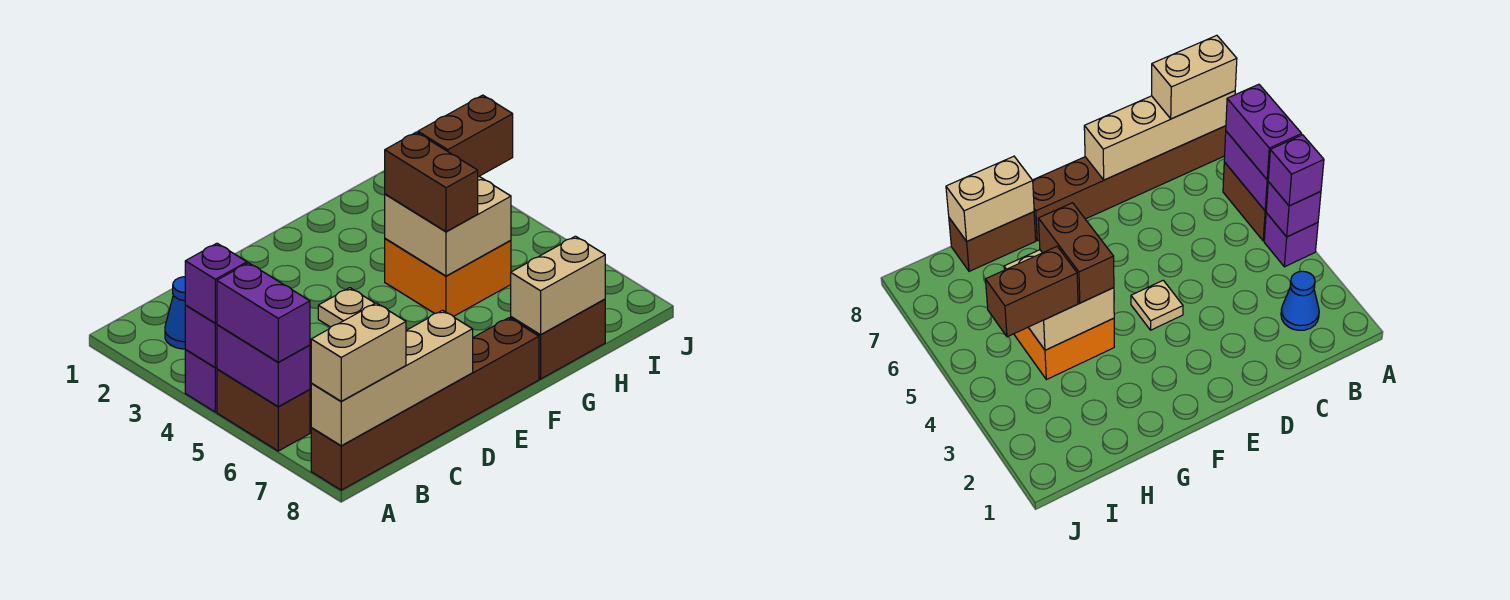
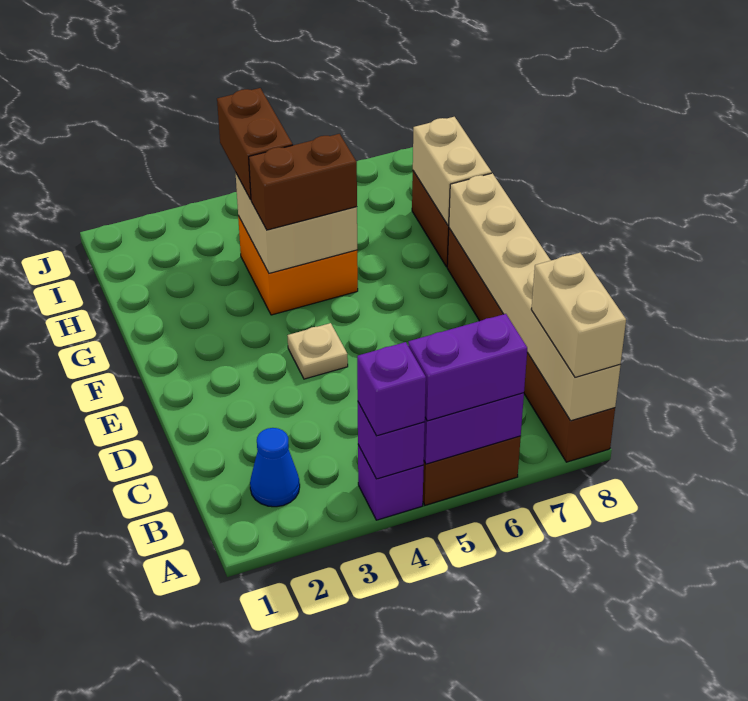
tan 1x4 brick [311,310,473,446] -> tan 1x6 brick [449,173,620,421]

